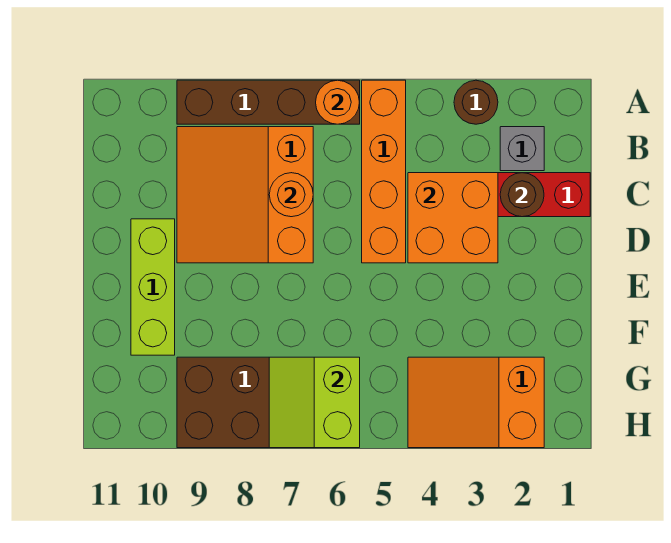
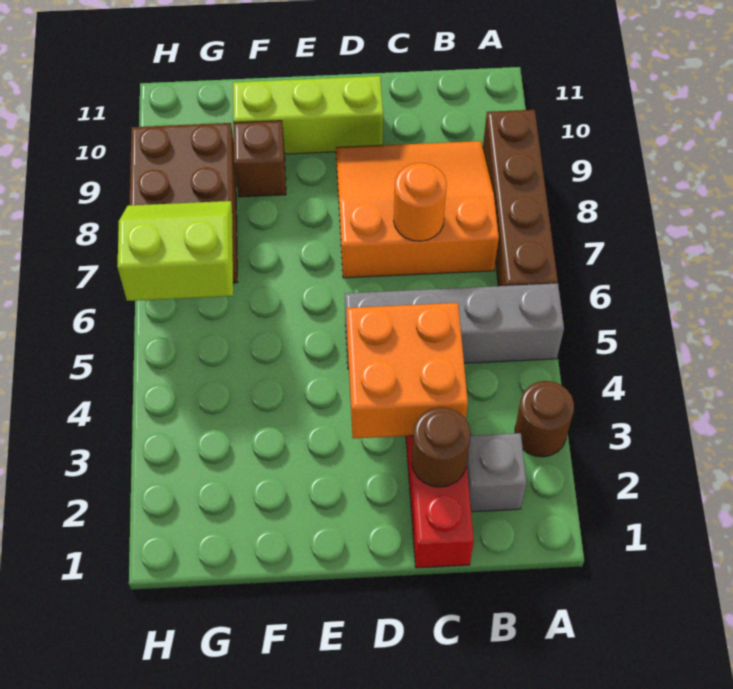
orange 1x4 brick [362,80,406,263] -> grey 1x4 brick [345,283,564,369]
orange 1x1 round brick [316,80,359,124] -> none
none -> brown 1x1 brick [233,121,286,197]
orange 2x3 slope [408,357,544,448] -> none

